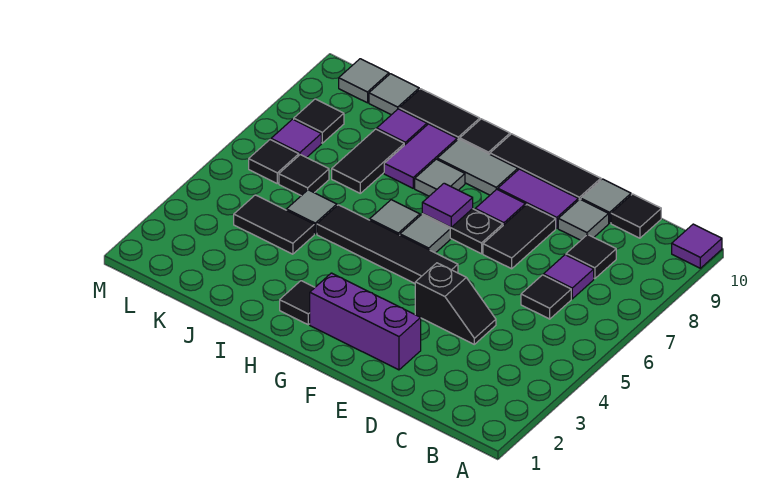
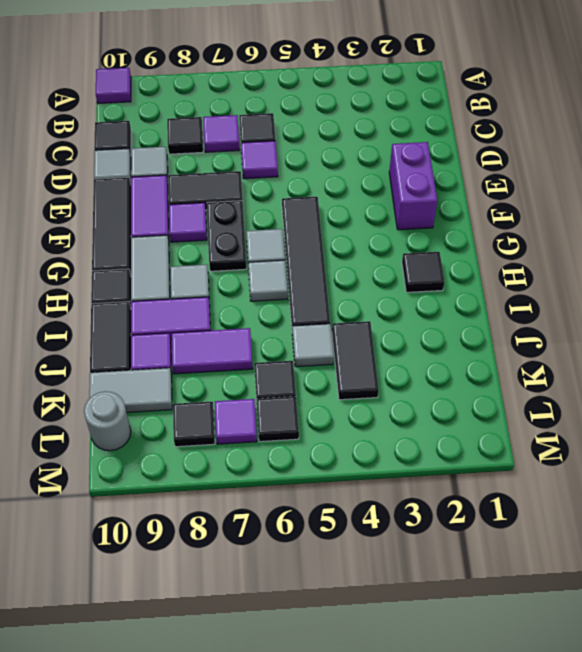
black 1x2 slope [415,263,496,344] -> none
purple 1x3 brick [310,273,421,370] -> purple 1x2 brick [389,142,437,230]
purple 1x1 tile [422,183,473,227] -> purple 1x1 tile moved to [241,141,278,179]
black 1x2 tile [332,129,404,193] -> purple 1x2 tile [172,328,253,374]
grey 1x1 tile [369,74,419,115] -> grey 1x2 tile [89,368,172,413]
grey 1x1 tile [339,59,389,103] -> grey 1x1 round brick [84,391,131,451]

